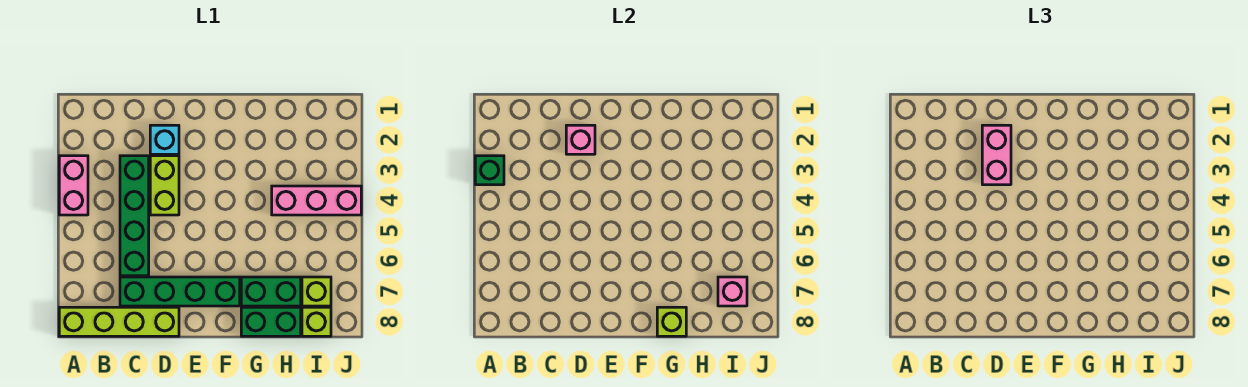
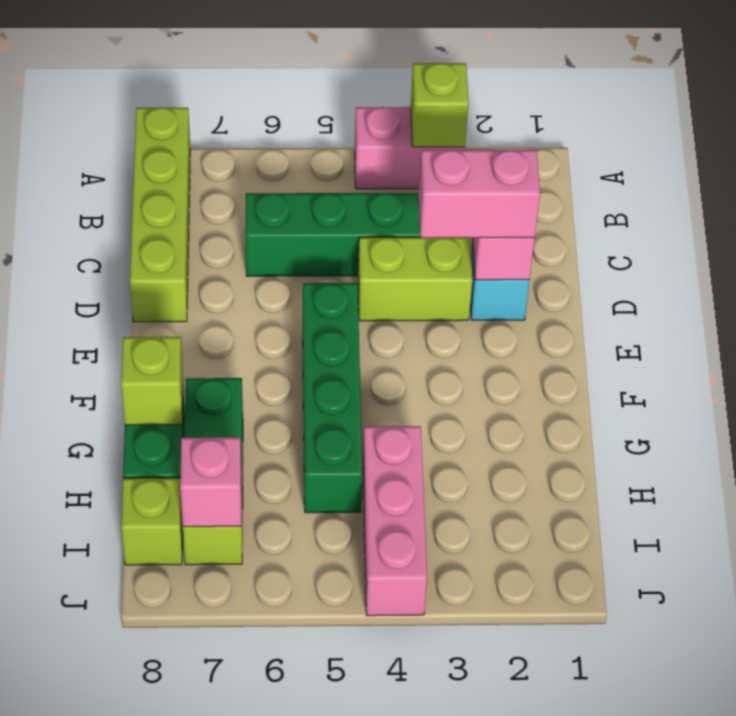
green 1x1 brick [475,156,504,185] -> lime 1x1 brick [411,63,469,147]
green 1x4 brick [120,277,240,306] -> green 1x4 brick moved to [303,283,363,513]

